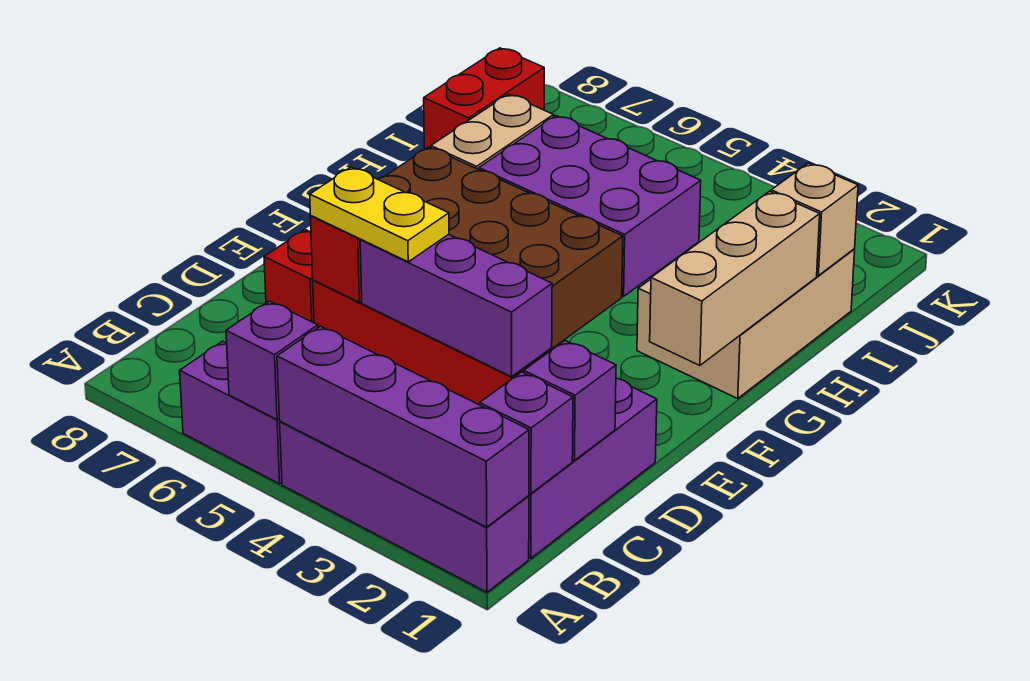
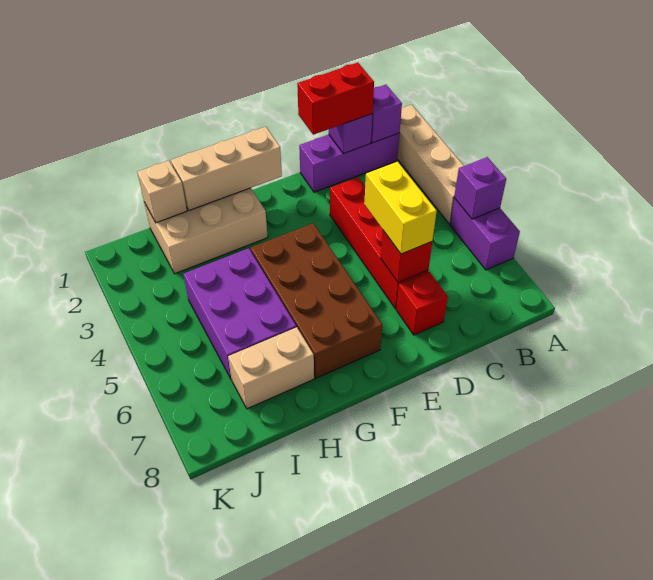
purple 1x4 brick [280,421,529,592] -> tan 1x4 brick [397,105,464,223]
purple 1x4 brick [277,326,529,527] -> none
purple 1x3 brick [360,234,552,377] -> none
yellow 1x2 plate [310,167,449,262] -> yellow 1x2 brick [364,162,437,254]
red 1x2 brick [424,48,544,150] -> red 1x2 brick moved to [297,63,374,135]

